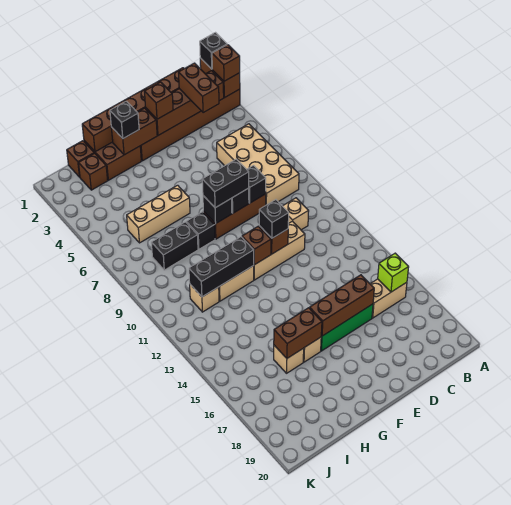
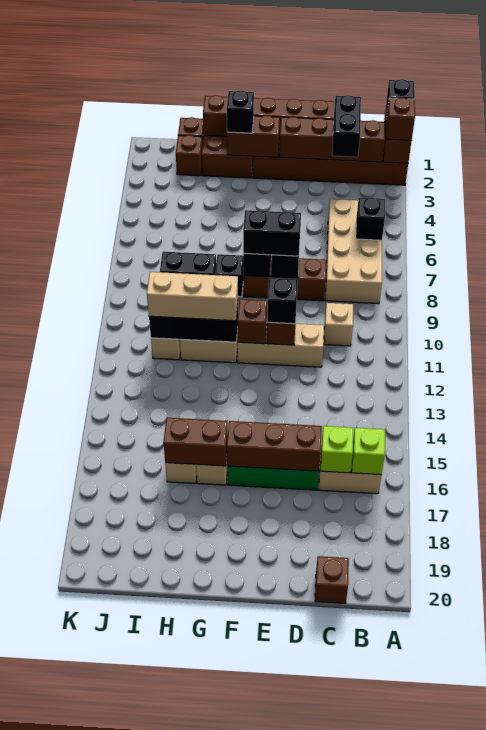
brown 1x2 brick [178,63,219,113] -> black 1x2 brick [332,95,361,157]
none -> lime 1x1 brick [321,426,353,473]
black 1x1 brick [247,166,266,203] -> black 1x1 brick moved to [356,198,385,240]
brown 1x1 brick [144,82,173,119] -> brown 1x1 brick moved to [315,556,349,603]
tan 1x3 brick [127,185,190,243] -> tan 1x3 brick moved to [147,272,238,321]

